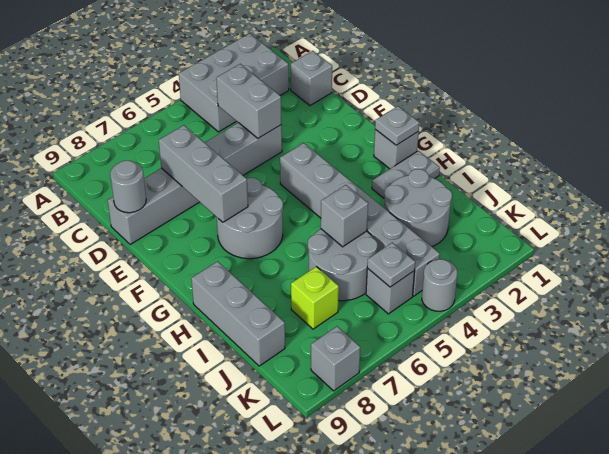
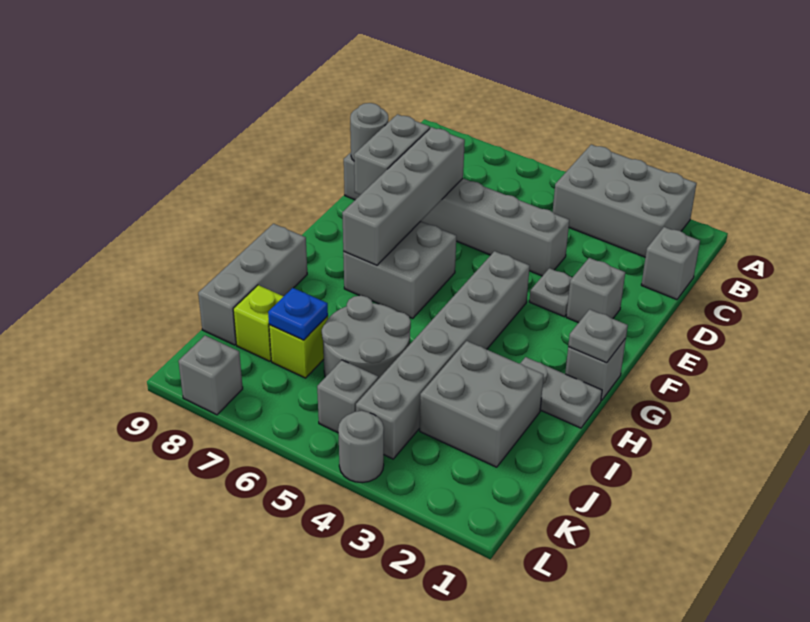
grey 1x2 brick [216,64,281,138] -> grey 1x2 brick moved to [354,114,430,195]
grey 1x3 brick [159,125,248,222] -> grey 1x4 brick [342,127,465,265]
grey 2x2 round brick [217,178,283,259] -> grey 2x2 brick [343,221,456,318]
grey 2x2 round brick [384,169,452,247] -> grey 2x2 brick [420,341,544,467]
grey 1x1 brick [321,185,368,247] -> grey 1x1 brick moved to [566,258,625,323]
none -> blue 1x1 plate [268,288,328,340]
none -> lime 1x1 brick [233,285,284,361]
grey 1x1 plate [367,243,415,287] -> grey 1x1 plate moved to [529,268,573,317]

